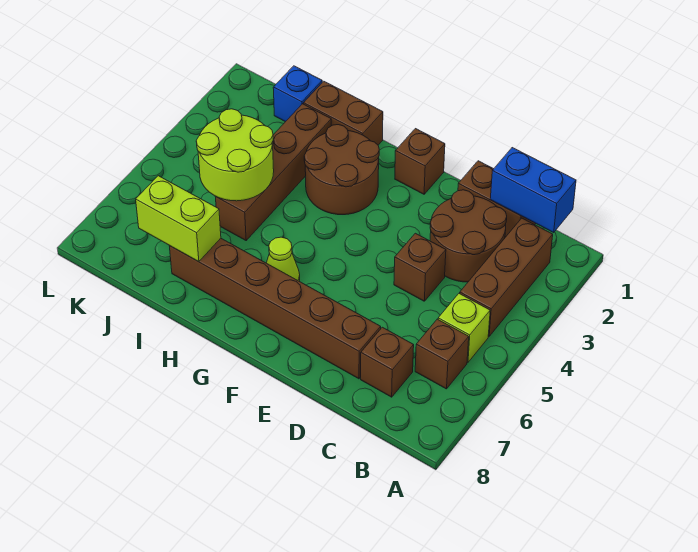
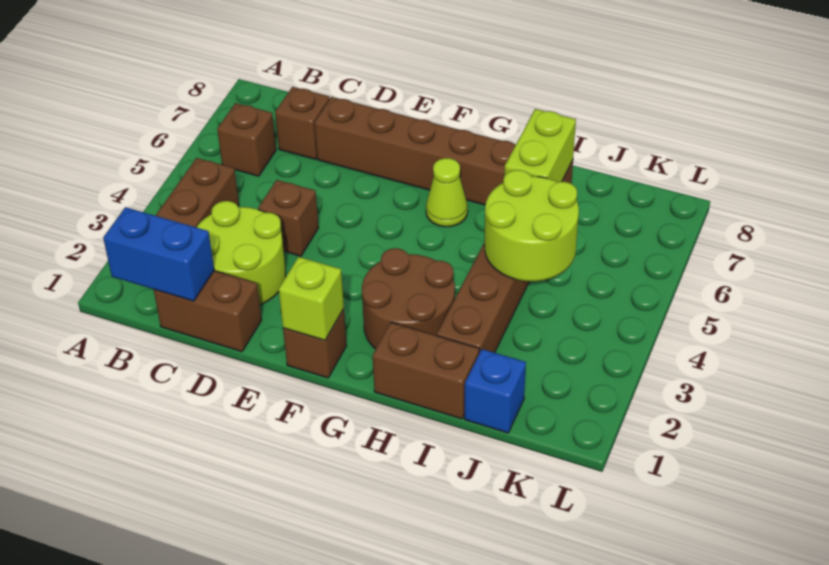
lime 1x1 brick [438,293,490,362] -> lime 1x1 brick moved to [279,257,344,340]
brown 2x2 round brick [430,190,507,282] -> lime 2x2 round brick [196,201,286,305]
lime 1x2 brick [136,176,221,262] -> lime 1x2 brick turned to [504,109,576,182]

